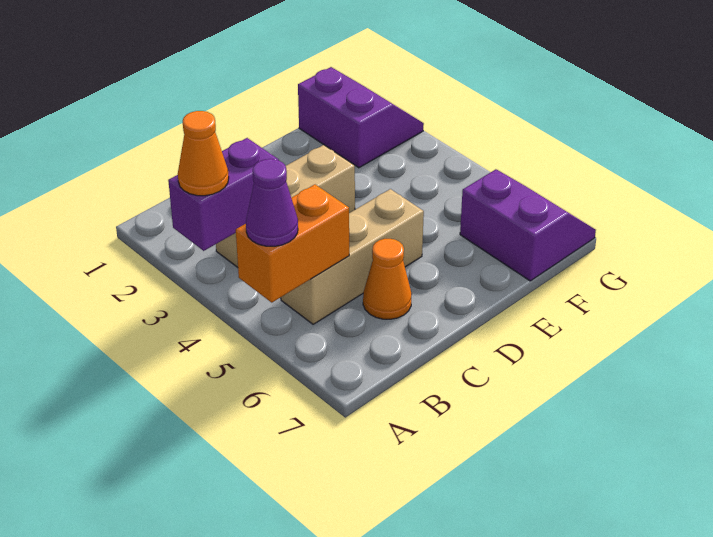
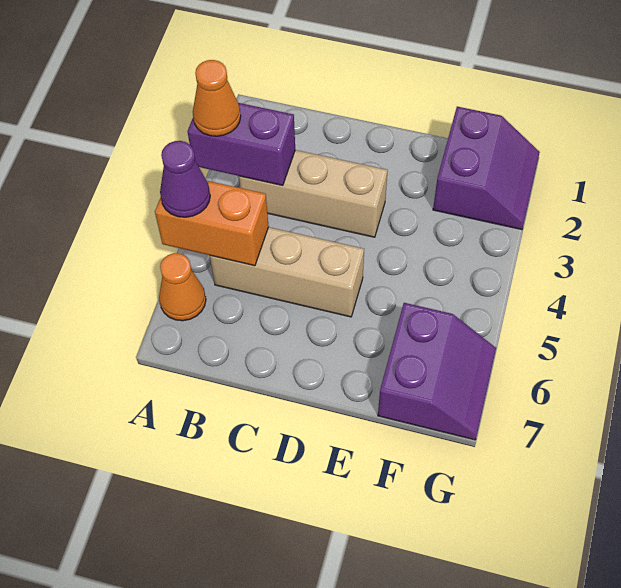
orange 1x1 cone [363,239,412,319] -> orange 1x1 cone moved to [159,253,206,321]

